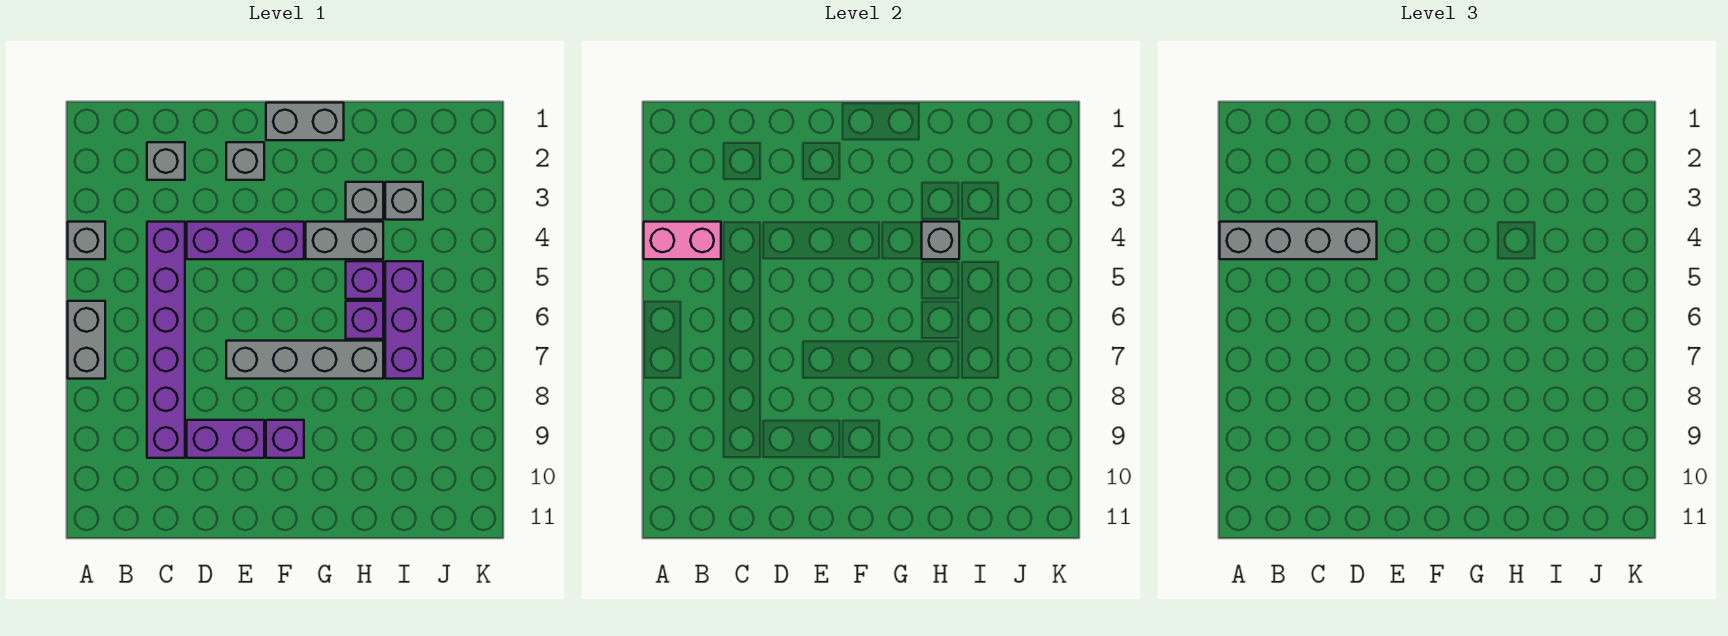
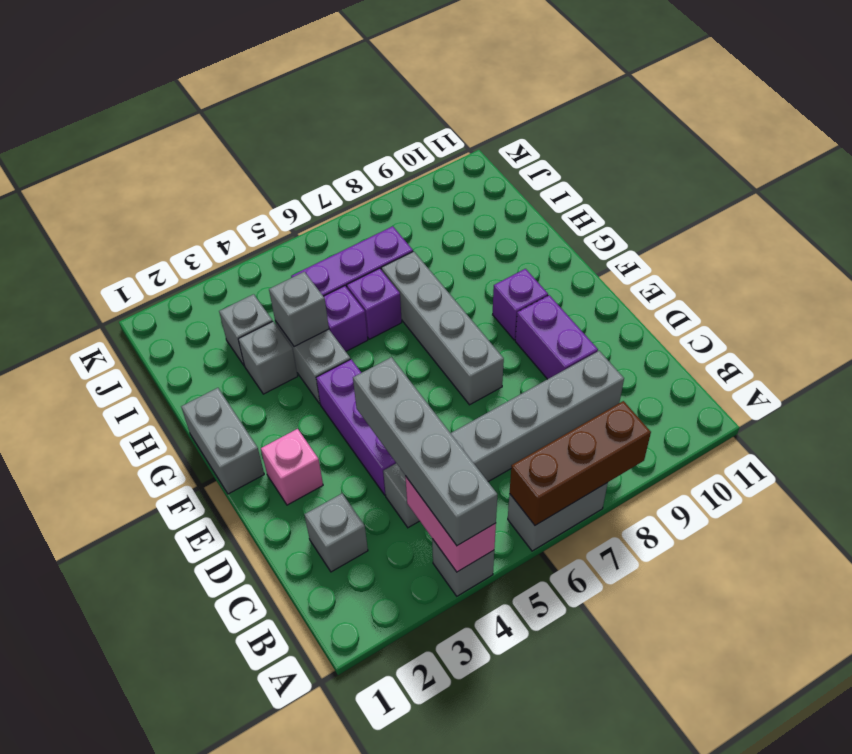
none -> brown 1x3 brick [510,401,651,525]
purple 1x6 brick [147,222,185,458] -> grey 1x6 brick [383,351,624,528]
grey 1x1 brick [226,142,264,180] -> pink 1x1 brick [261,429,323,505]

